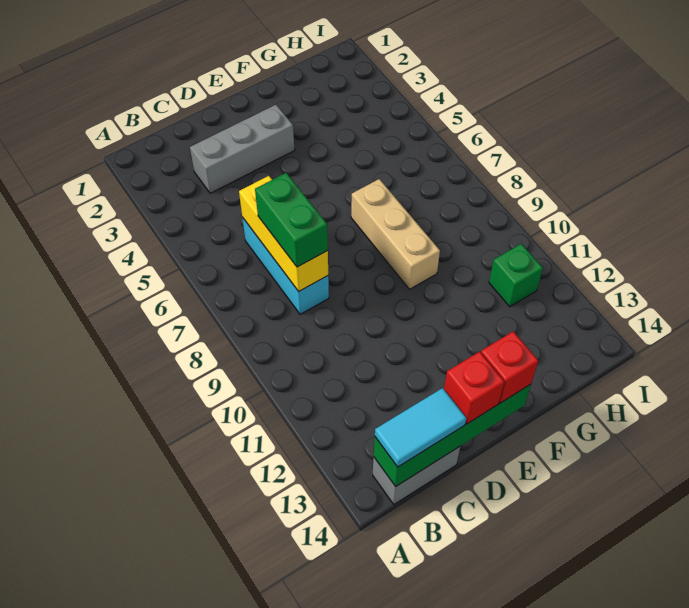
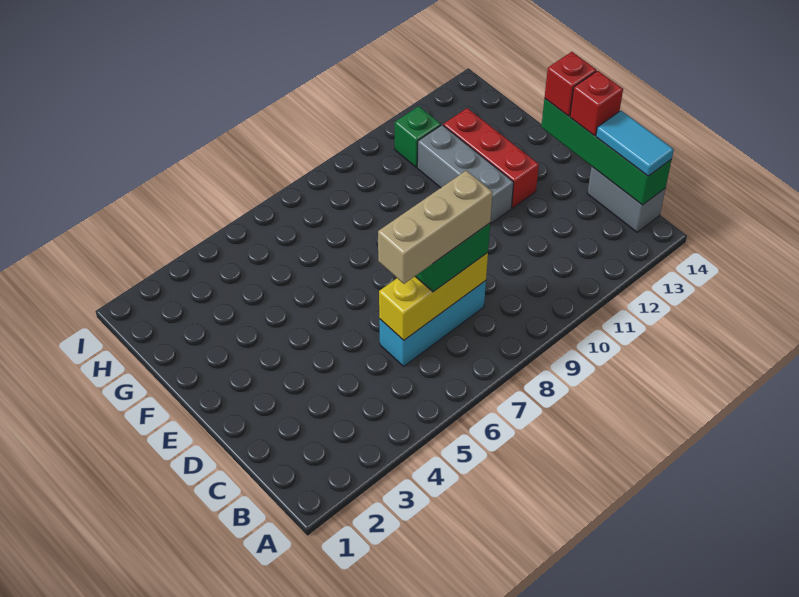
grey 1x3 brick [190,105,295,193] -> grey 1x3 brick moved to [417,125,514,224]
none -> red 1x3 brick [443,108,539,208]
tan 1x3 brick [351,179,440,289] -> tan 1x3 brick moved to [378,171,493,284]

